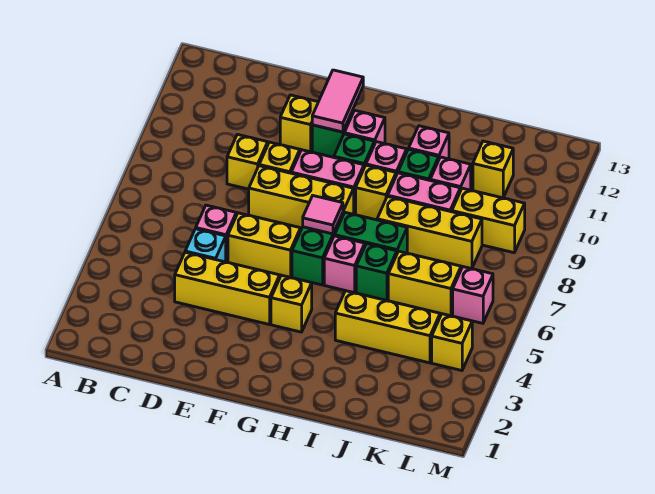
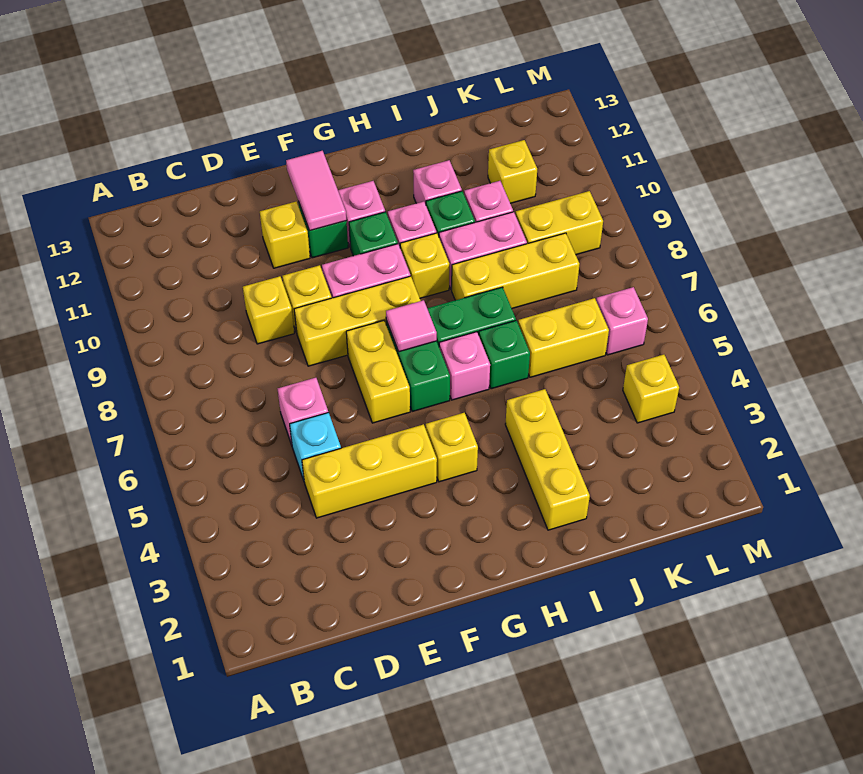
yellow 1x2 brick [228,213,301,277] -> yellow 1x2 brick turned to [346,321,410,423]
yellow 1x3 brick [335,291,440,363] -> yellow 1x3 brick turned to [505,389,590,530]

